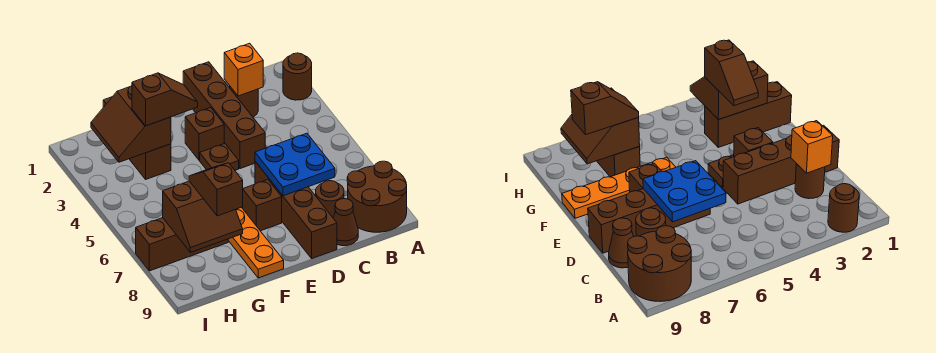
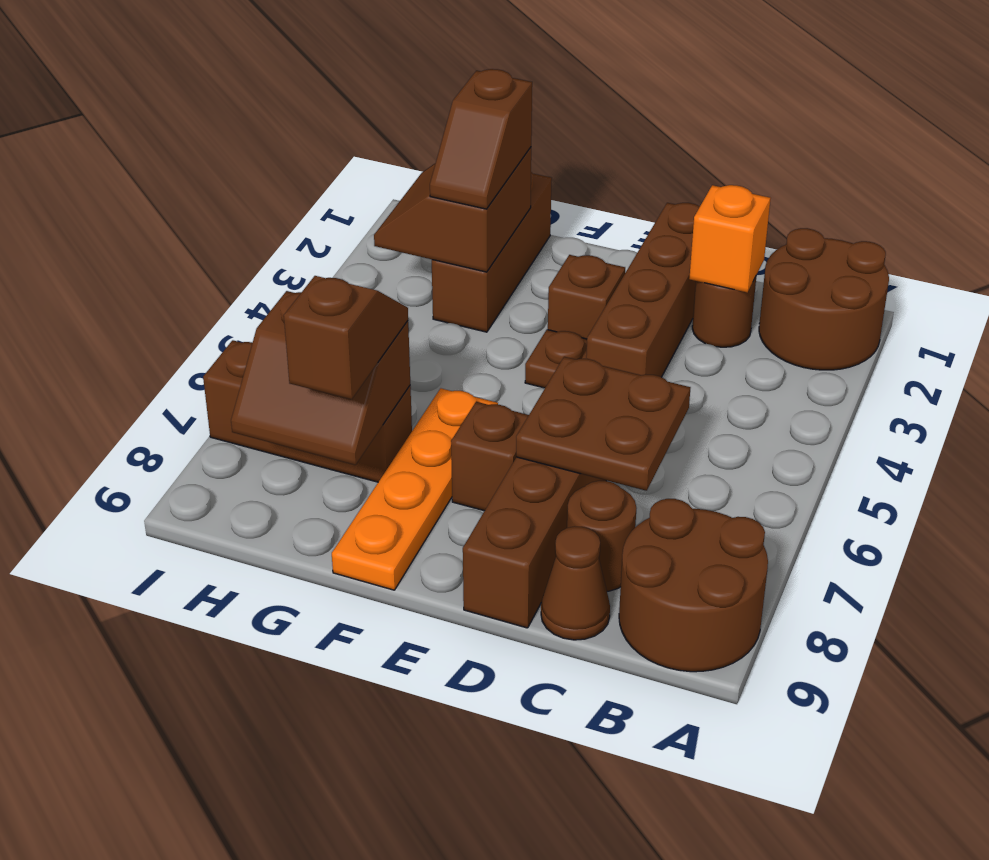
brown 1x1 round brick [283,53,312,100] -> brown 2x2 round brick [759,228,889,370]
blue 2x2 plate [255,133,335,196] -> brown 2x2 plate [516,357,690,491]
brown 1x2 slope [132,73,198,126] -> brown 1x2 slope turned to [430,69,532,209]

